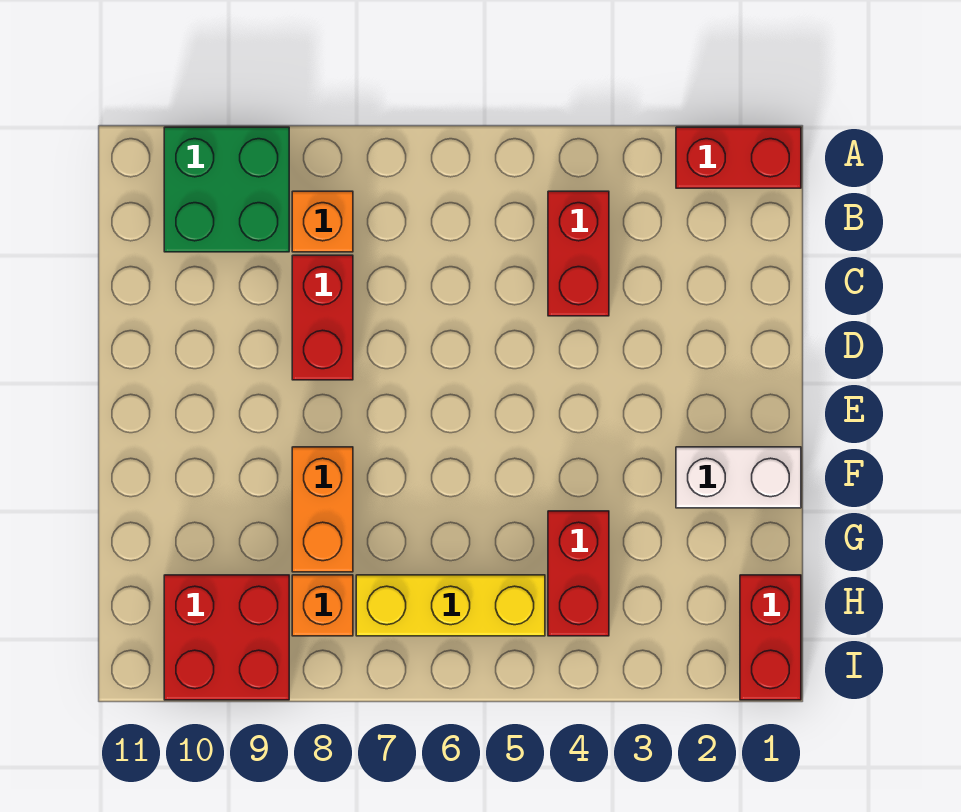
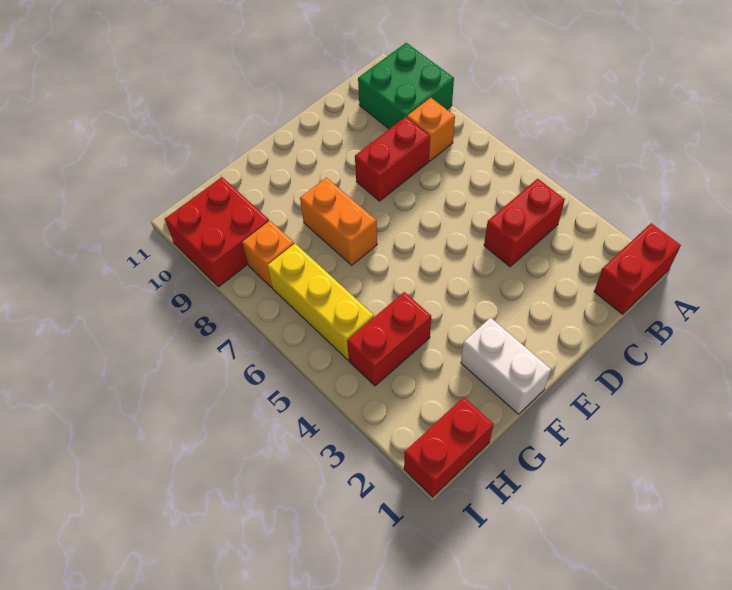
red 1x2 brick [676,127,801,188] -> red 1x2 brick turned to [594,223,681,314]
orange 1x2 brick [292,447,353,572] -> orange 1x2 brick turned to [300,177,377,265]

